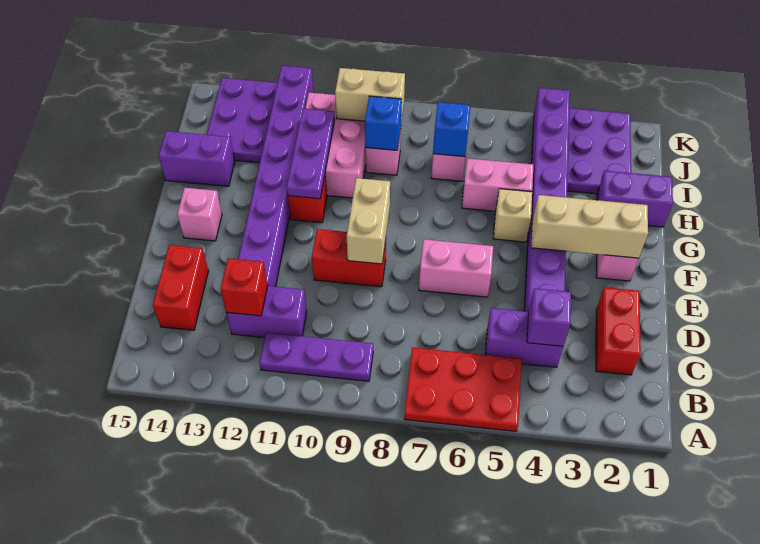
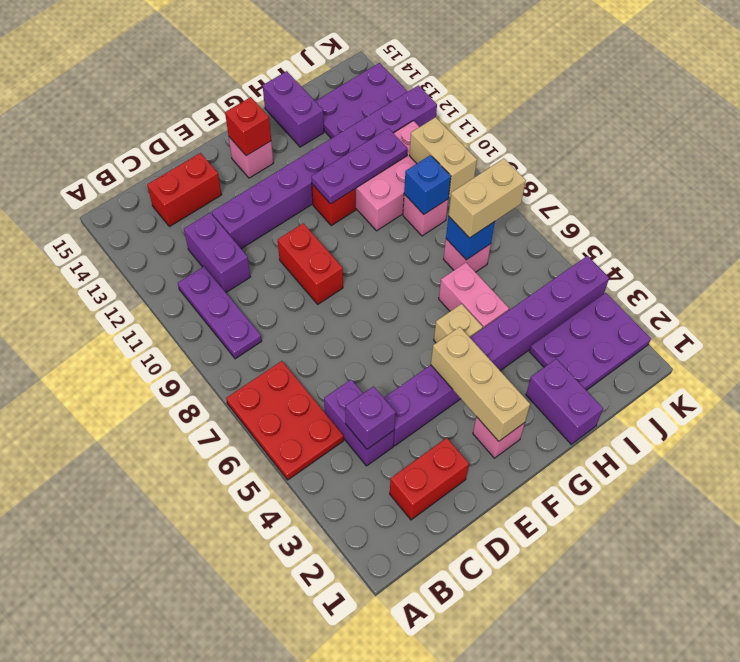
red 1x1 brick [221,258,268,316] -> red 1x1 brick moved to [225,97,271,156]
pink 1x2 brick [419,239,493,297] -> none
tan 1x2 brick [347,178,390,264] -> tan 1x2 brick moved to [449,159,526,238]

